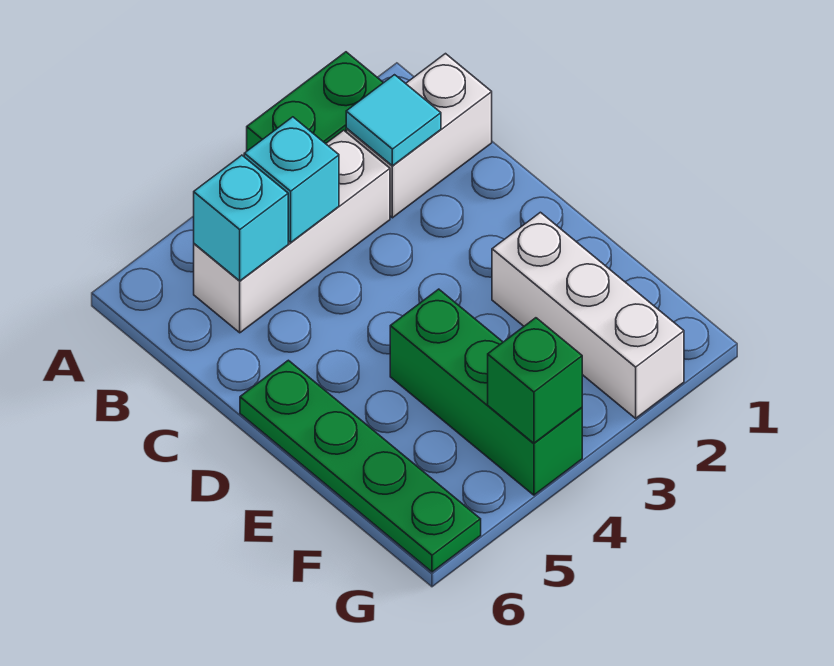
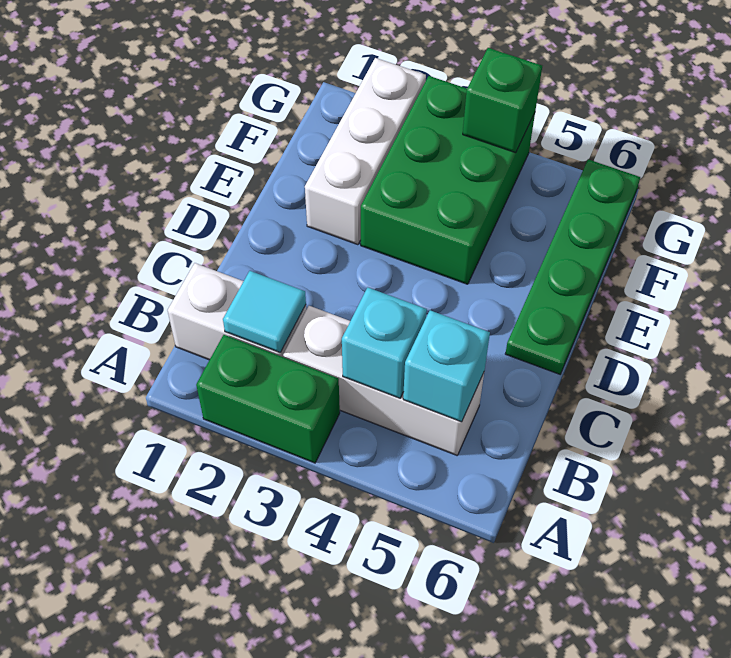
green 1x3 brick [390,289,582,495] -> green 2x3 brick [361,76,535,284]

